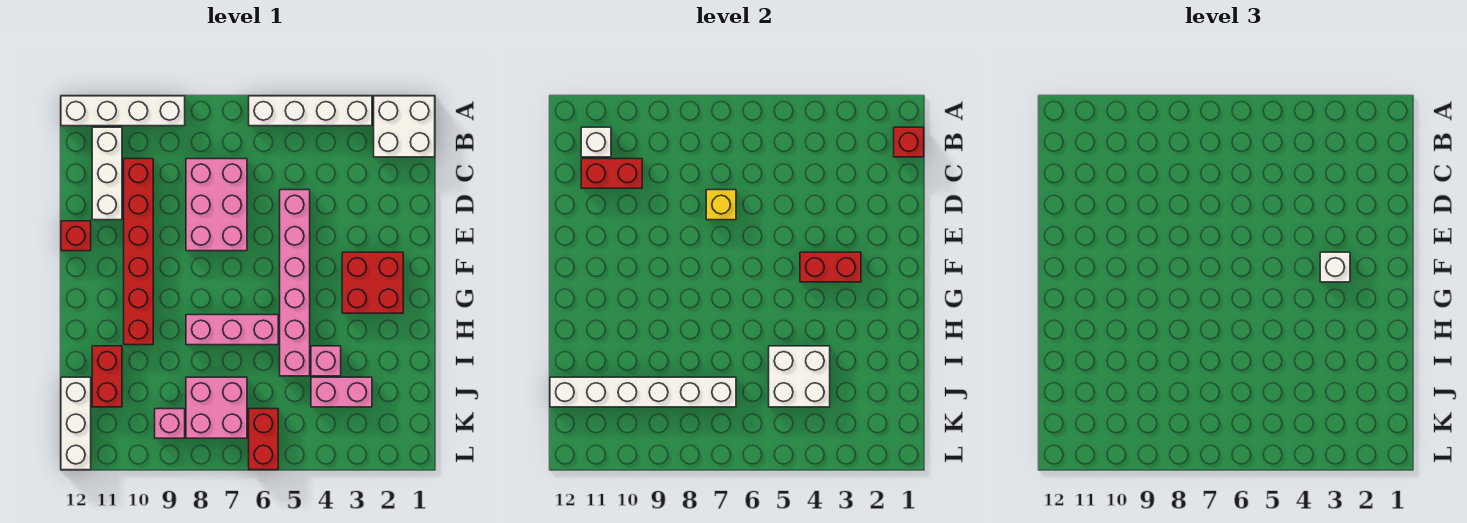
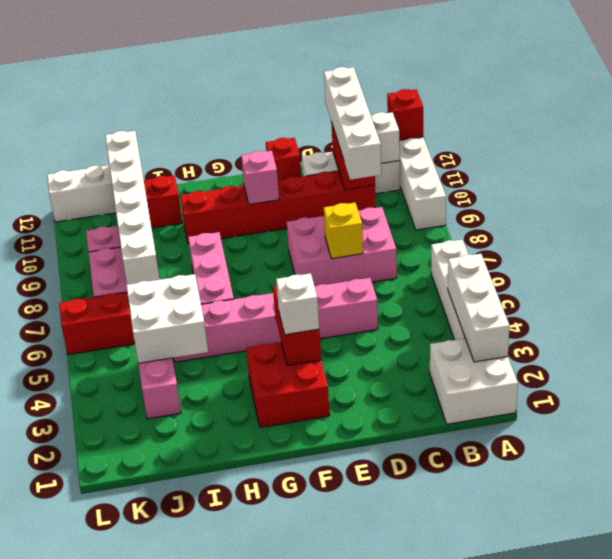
none -> white 1x3 brick [448,254,510,362]
red 1x1 brick [894,127,924,157] -> red 1x1 brick moved to [387,89,423,140]
none -> white 1x4 brick [324,67,381,180]
pink 1x1 brick [311,346,341,376] -> pink 1x1 brick moved to [241,151,279,204]

